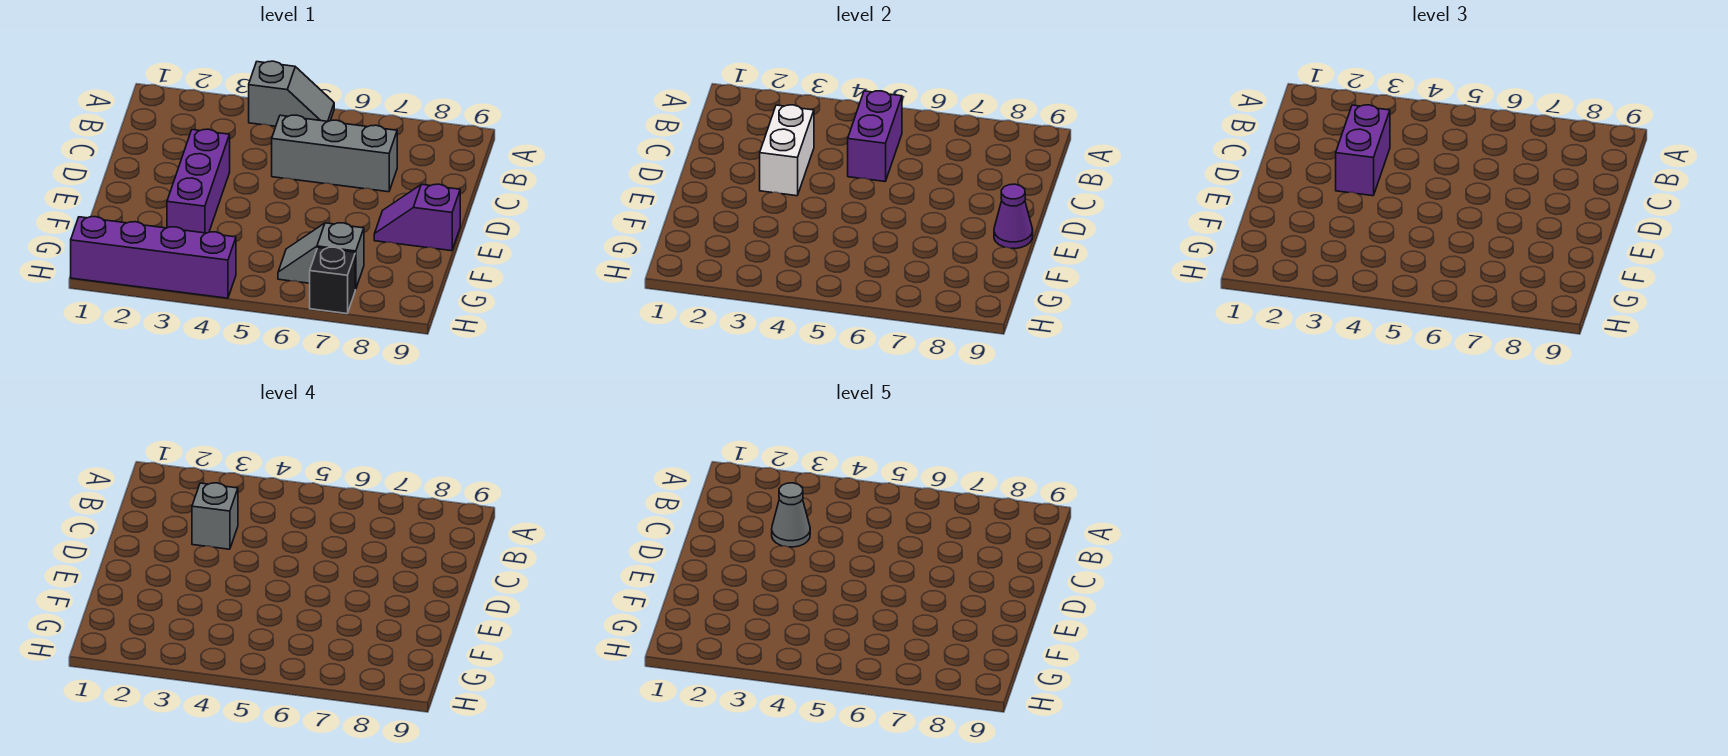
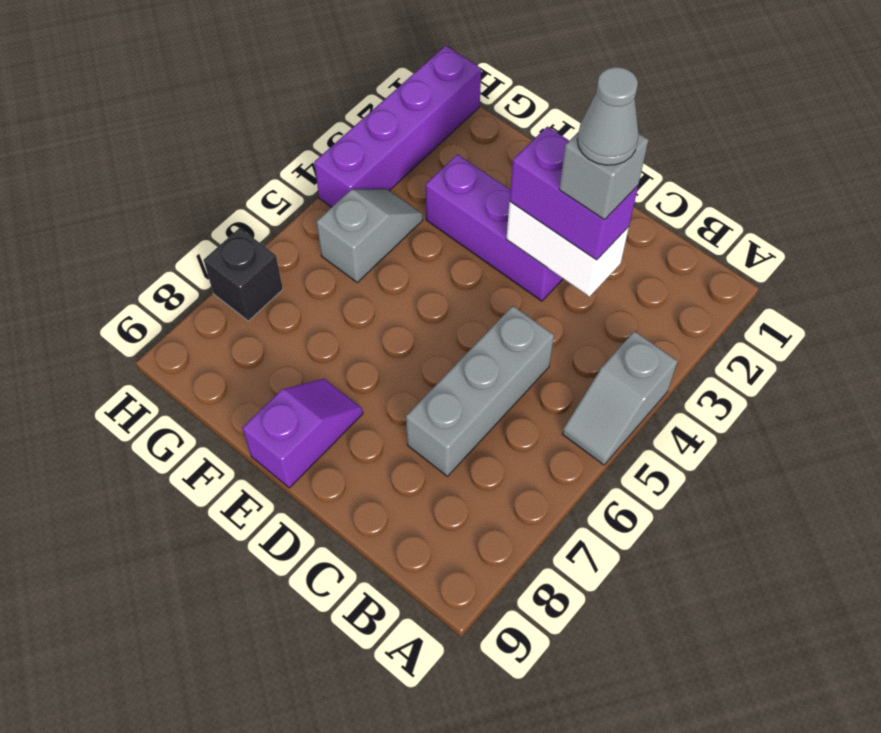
purple 1x2 brick [848,91,902,181] -> none
purple 1x1 cone [994,184,1033,249] -> none
grey 1x2 slope [278,223,364,289] -> grey 1x2 slope moved to [317,189,423,282]

